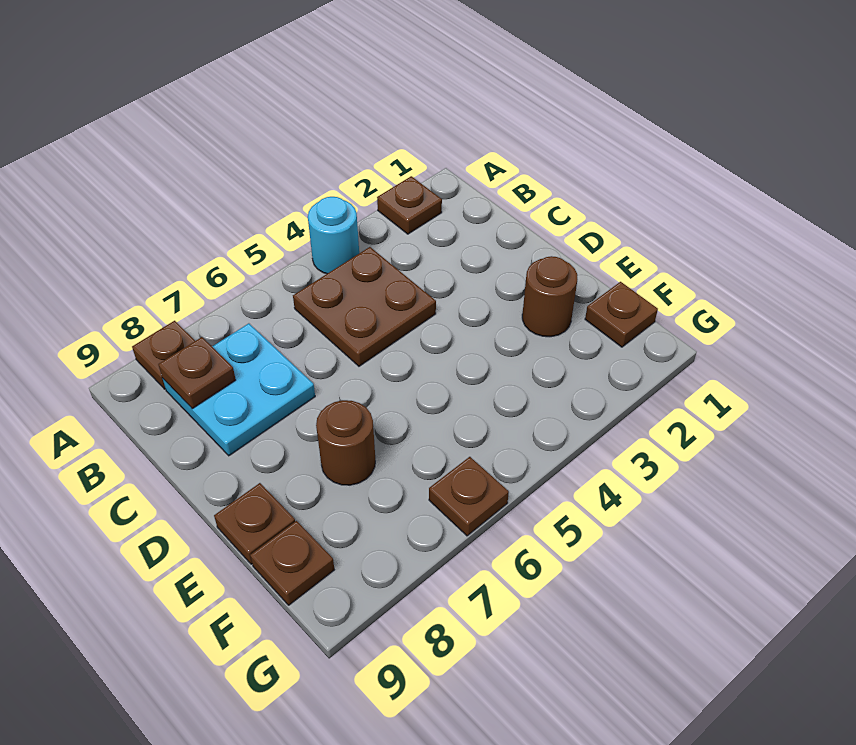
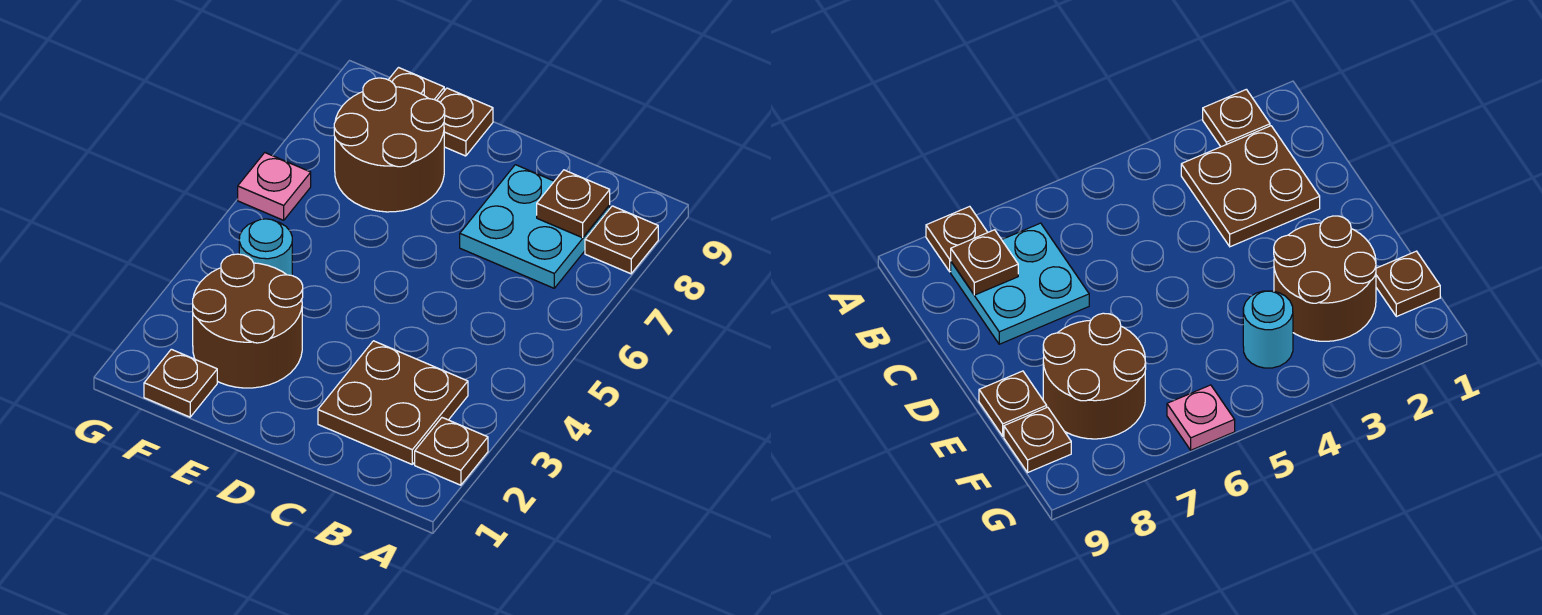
cyan 1x1 round brick [308,197,359,274] -> cyan 1x1 round brick moved to [239,219,292,275]
brown 2x2 plate [293,247,436,366] -> brown 2x2 plate moved to [318,341,468,464]
brown 1x1 round brick [522,256,577,337] -> brown 2x2 round brick [193,254,303,388]
brown 1x1 round brick [316,400,375,485] -> brown 2x2 round brick [334,78,445,212]
brown 1x1 plate [429,457,509,536] -> pink 1x1 plate [238,153,311,220]

